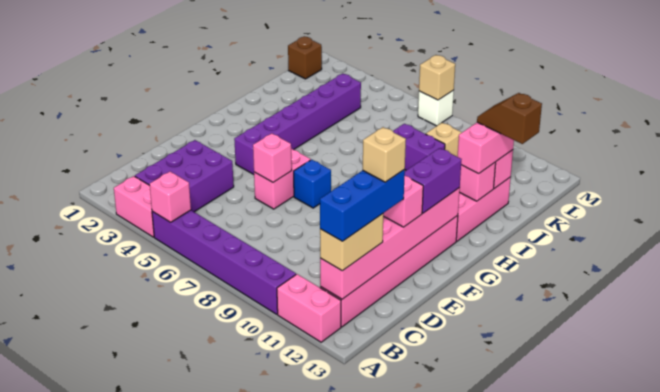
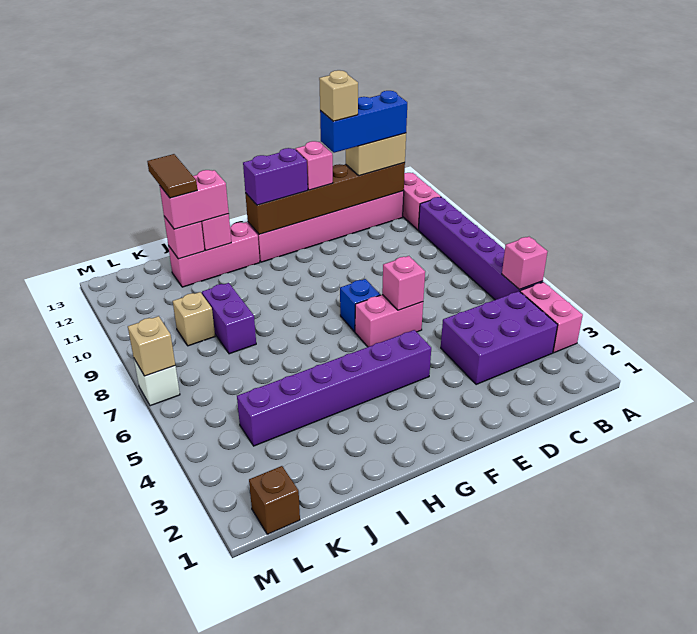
pink 1x6 brick [320,188,460,299] -> brown 1x6 brick [245,163,405,234]
brown 1x2 slope [477,93,542,144] -> brown 1x2 tile [147,154,197,198]

